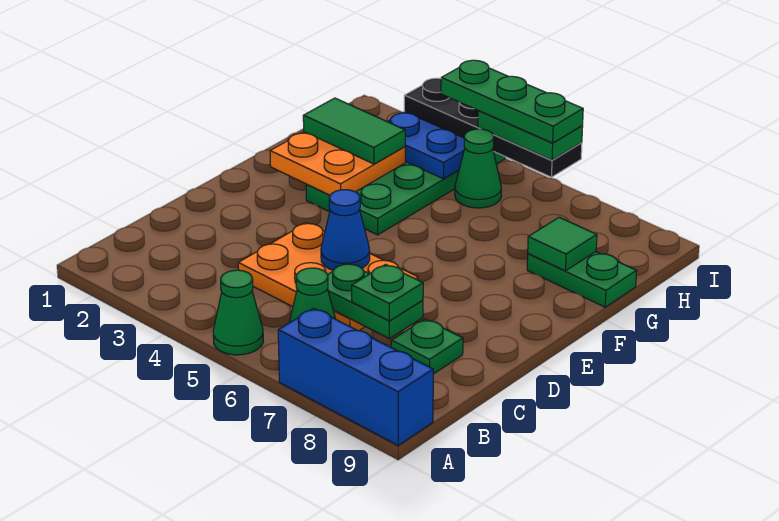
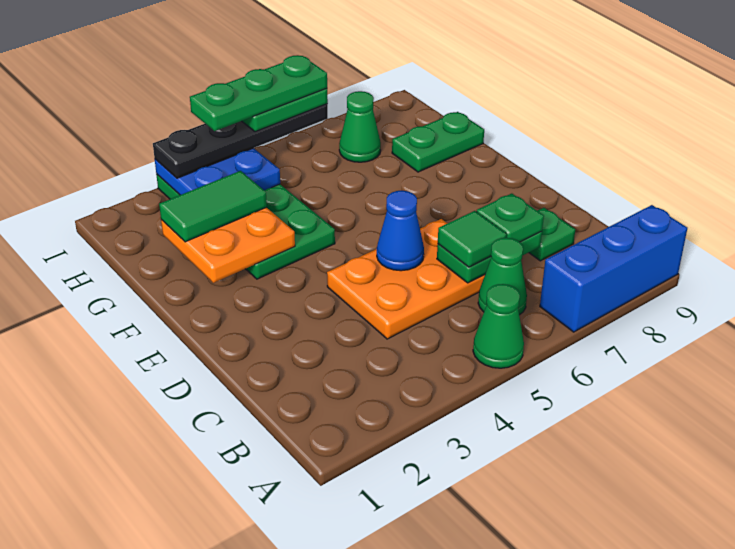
green 1x1 tile [528,217,597,271] -> green 1x1 tile moved to [438,211,507,267]
green 1x1 cone [455,129,501,208] -> green 1x1 cone moved to [339,91,381,162]

